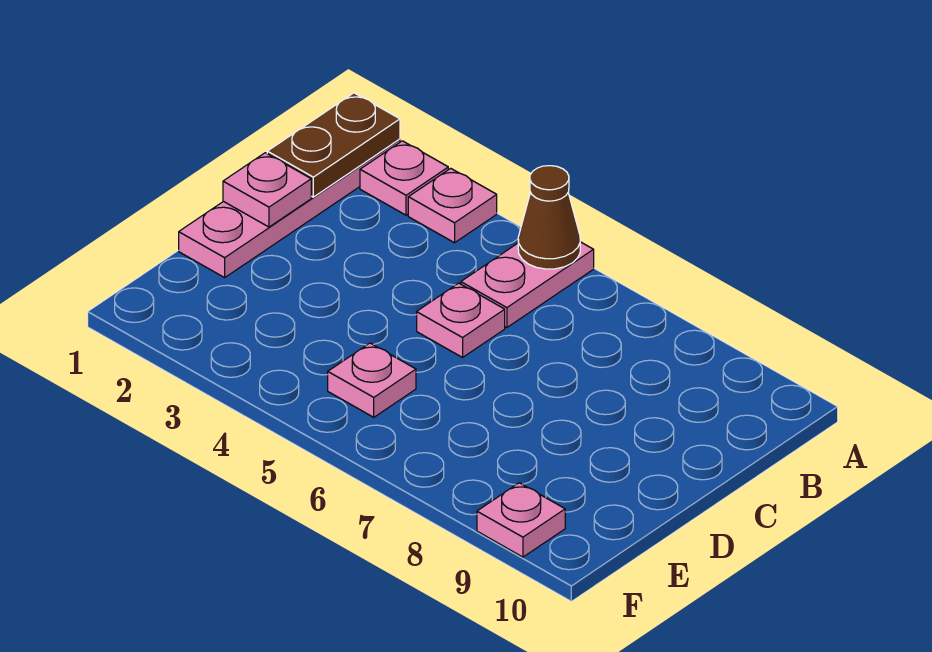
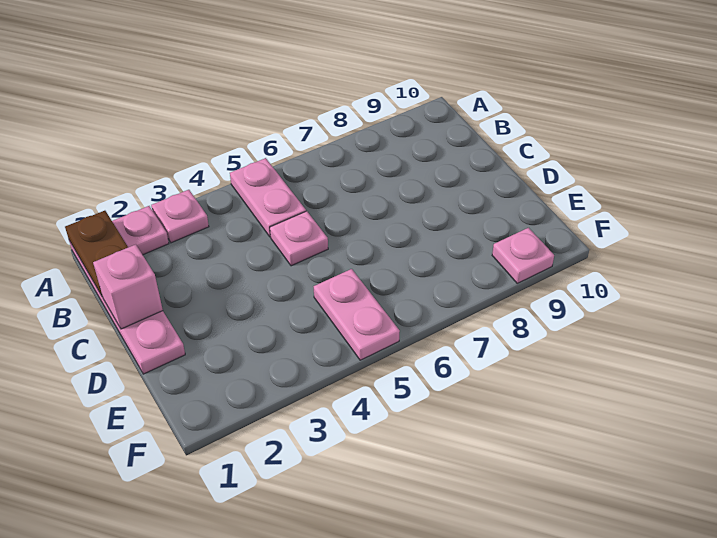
brown 1x1 cone [518,166,580,269] -> none
pink 1x1 plate [223,153,311,227] -> pink 1x1 brick [93,244,163,329]
pink 1x1 plate [328,343,416,417] -> pink 1x2 plate [314,269,400,360]

